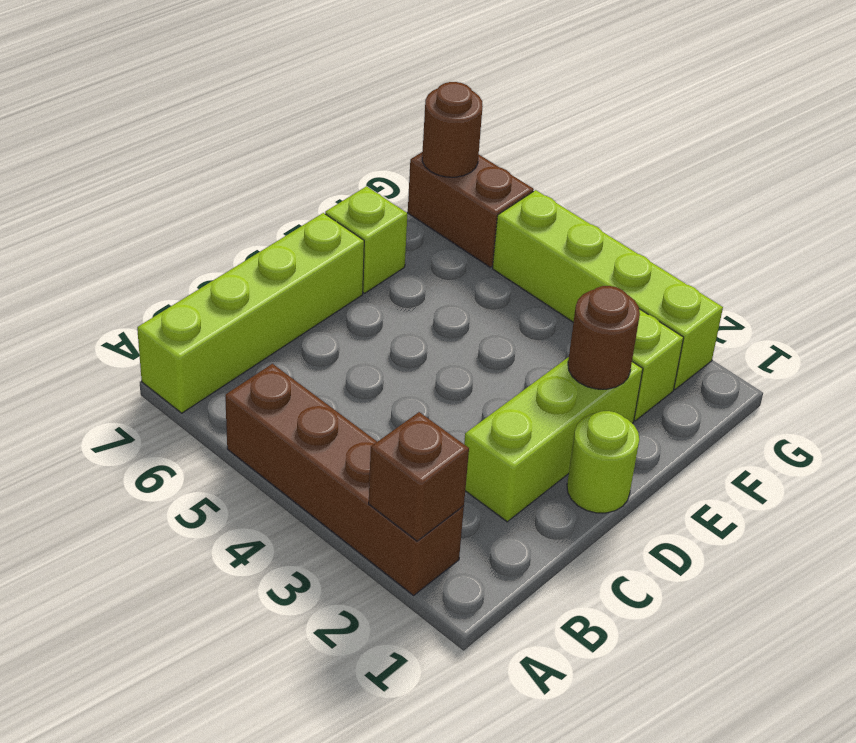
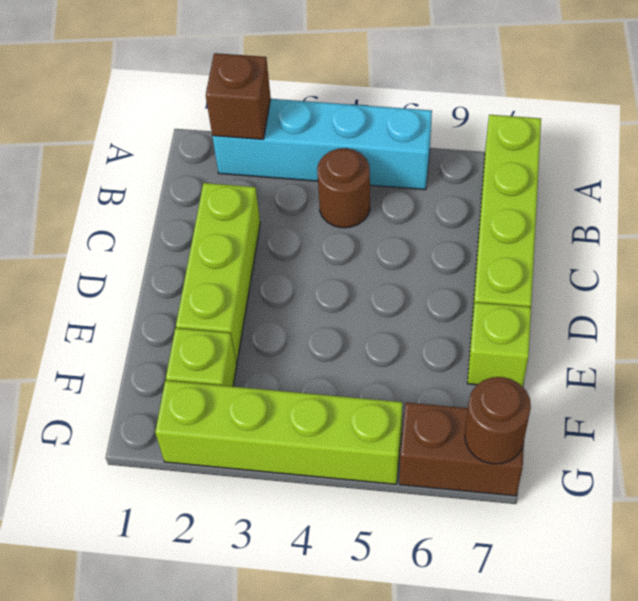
brown 1x4 brick [225,364,464,595] -> cyan 1x4 brick [212,99,432,190]
lime 1x1 round brick [567,411,639,513] -> none
brown 1x1 round brick [568,286,640,389] -> brown 1x1 round brick moved to [317,148,370,228]

